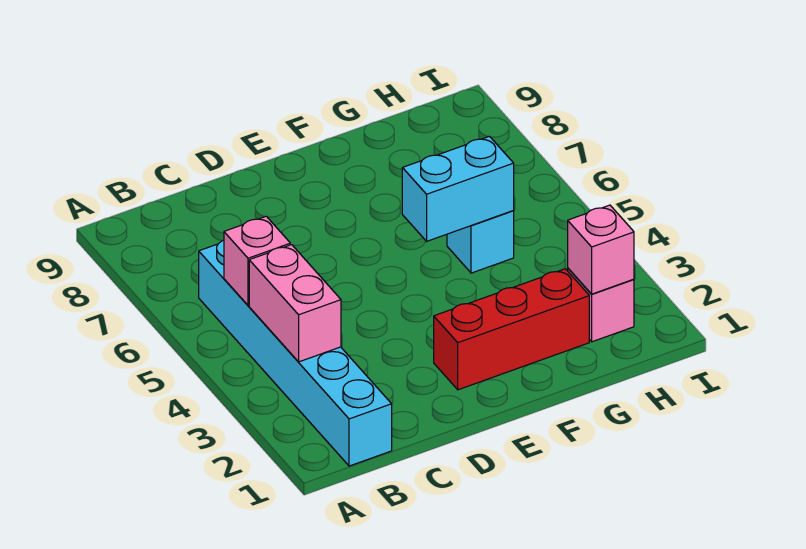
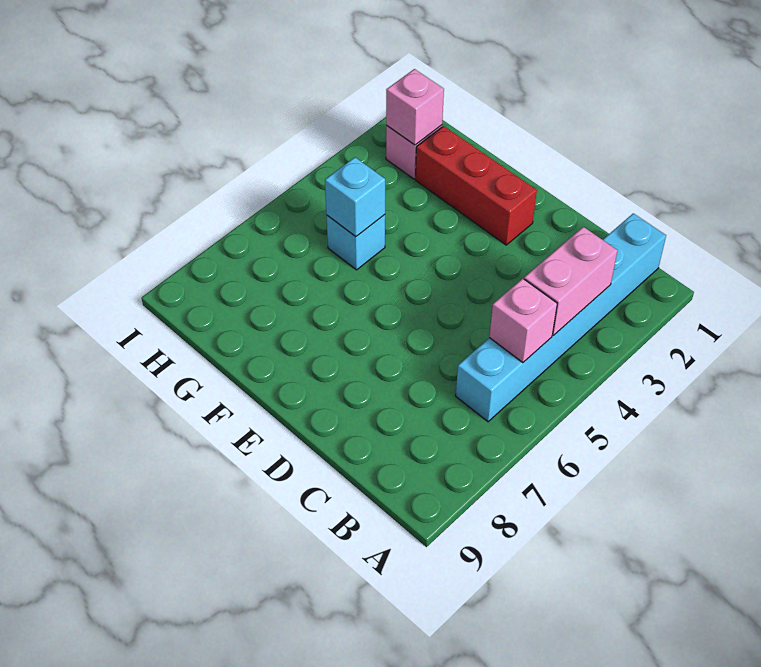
cyan 1x2 brick [402,136,514,241] -> cyan 1x1 brick [325,157,385,237]

